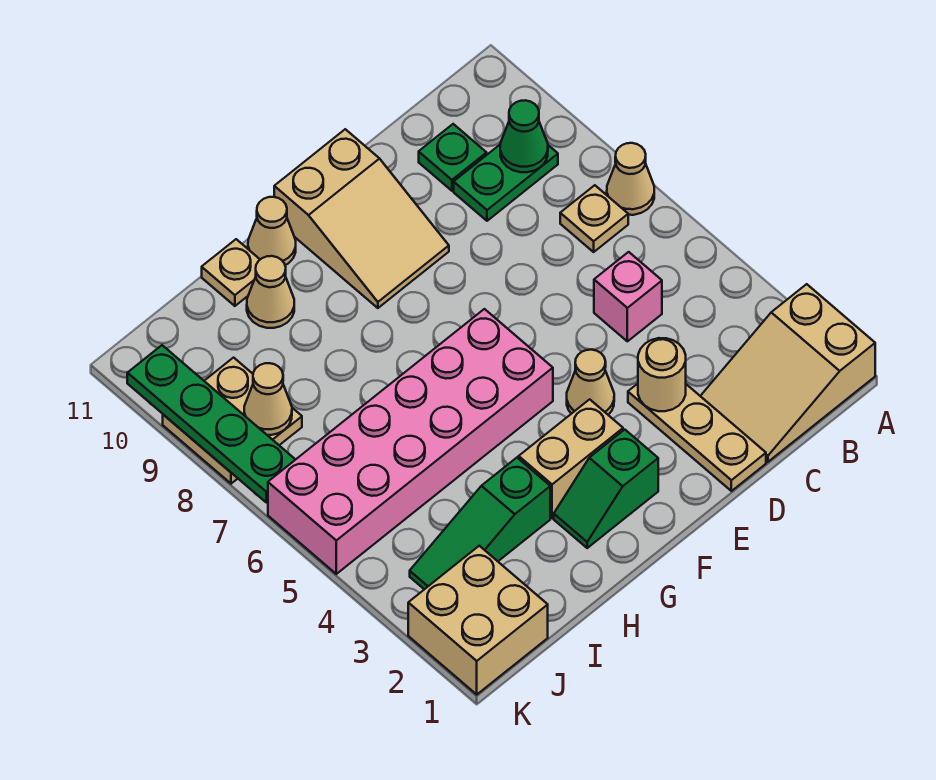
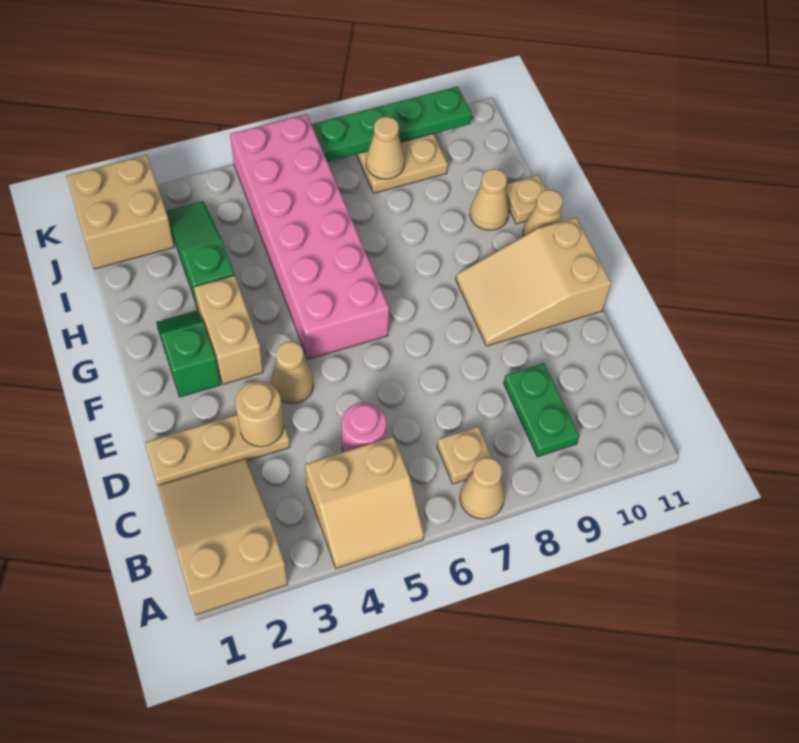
none -> tan 2x2 slope [305,437,424,569]
green 1x1 cone [500,100,548,172] -> none
pink 1x1 brick [594,252,662,341] -> pink 1x1 round brick [341,402,386,452]
green 1x1 plate [419,124,487,191] -> none

